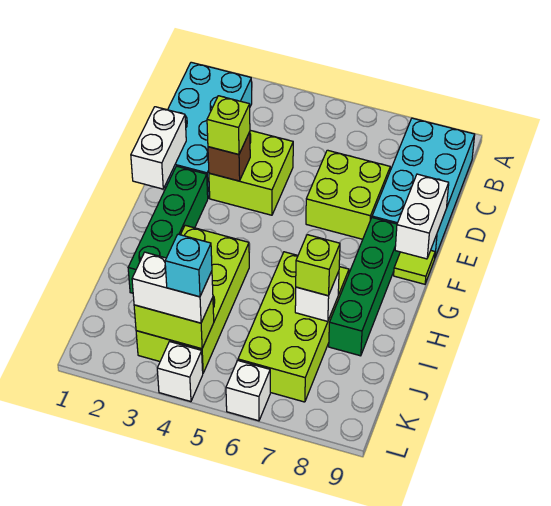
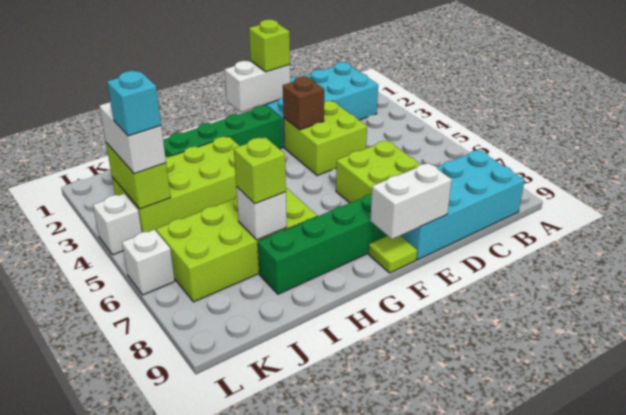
lime 1x1 brick [207,96,250,155] -> lime 1x1 brick moved to [249,20,290,72]

